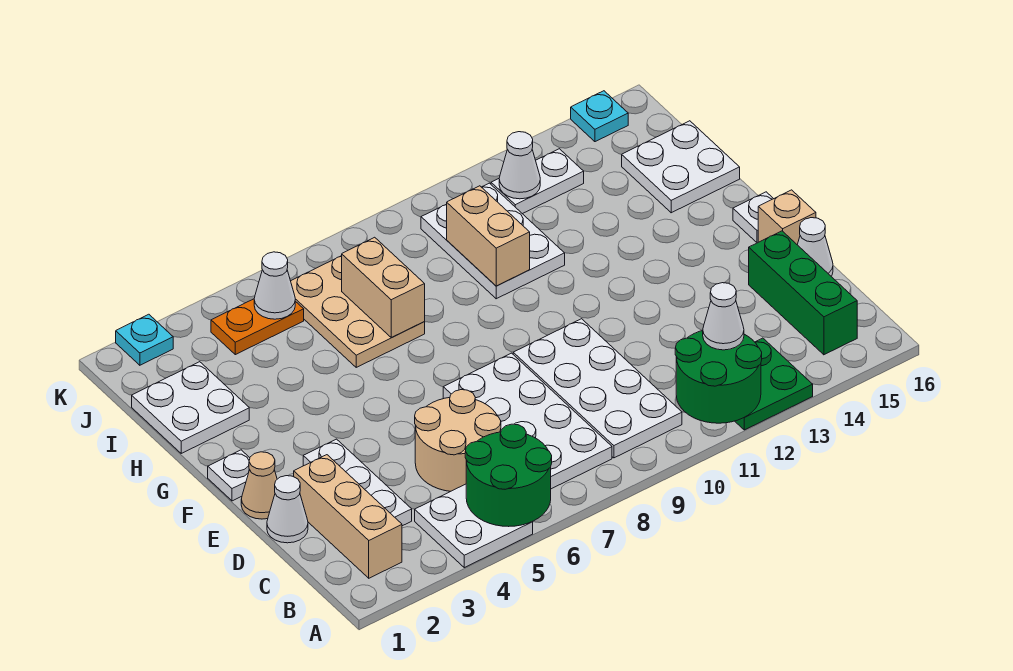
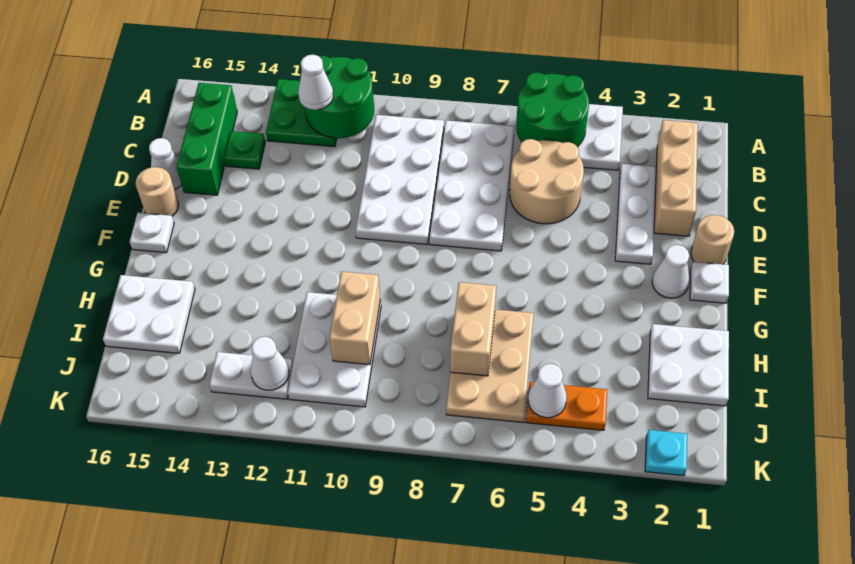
none -> green 1x1 plate [224,131,265,169]
white 1x1 cone [267,476,308,543] -> white 1x1 cone moved to [652,245,689,298]
tan 1x1 cone [241,452,277,519] -> tan 1x1 round brick [691,215,734,264]
tan 1x1 brick [758,190,816,244] -> tan 1x1 round brick [136,167,179,216]
cyan 1x1 plate [571,91,628,142] -> none

